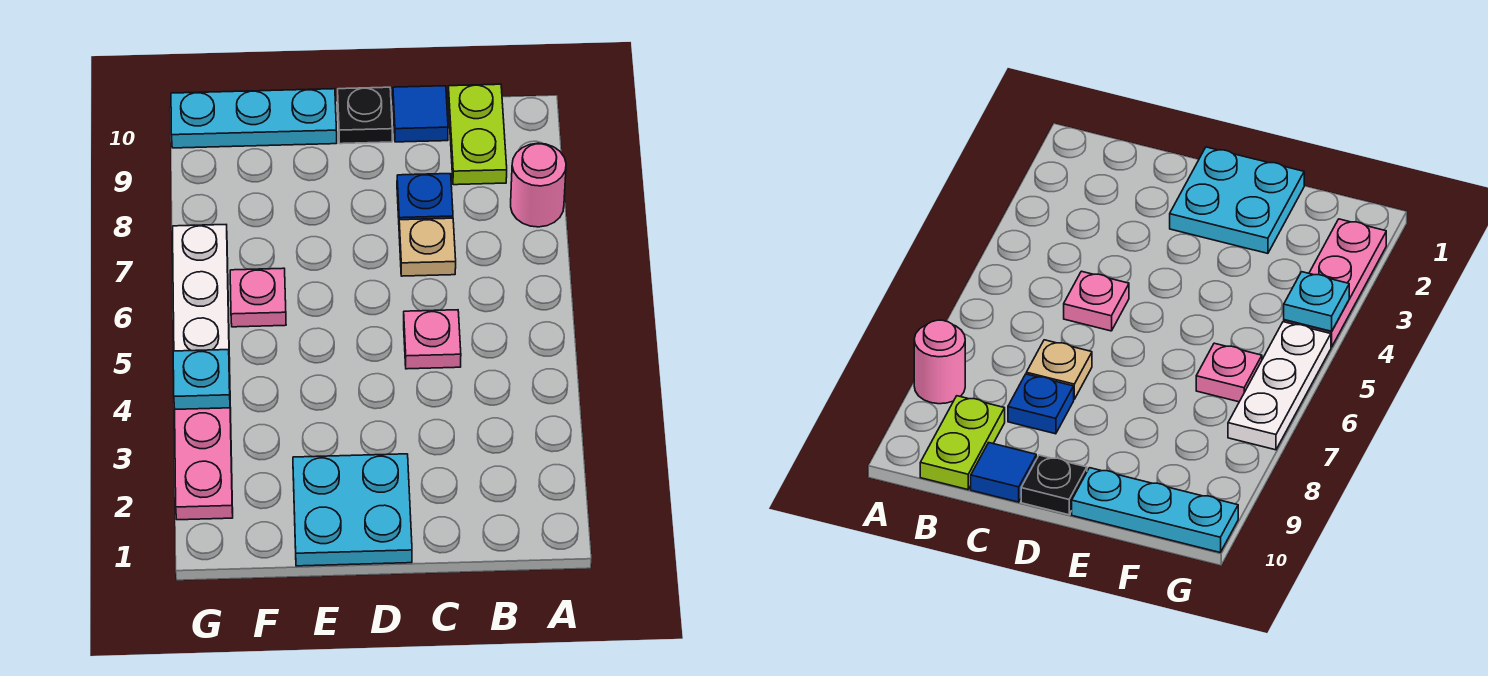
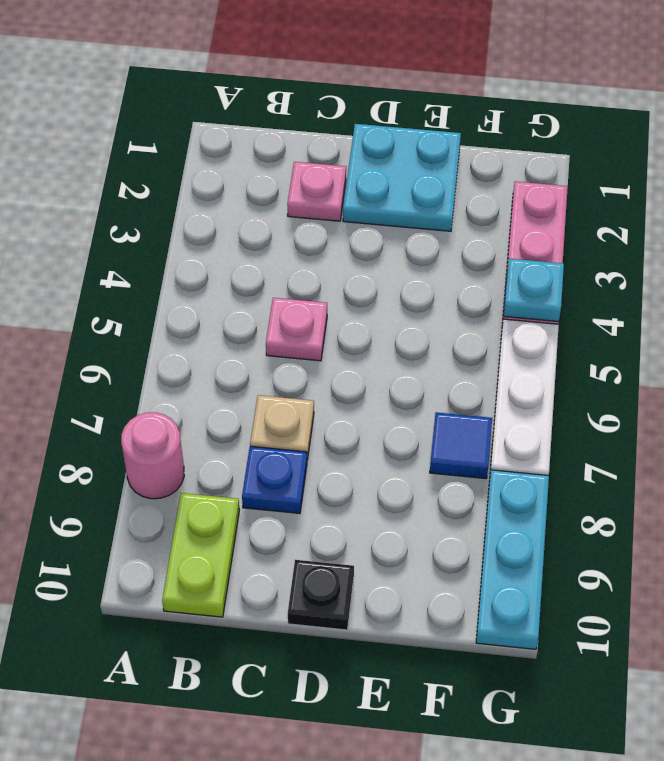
blue 1x1 tile [393,86,448,142] -> blue 1x1 tile moved to [430,412,492,479]
cyan 1x3 plate [171,89,337,148] -> cyan 1x3 plate turned to [476,470,549,649]
pink 1x1 plate [230,268,286,327] -> pink 1x1 plate moved to [287,162,346,221]

